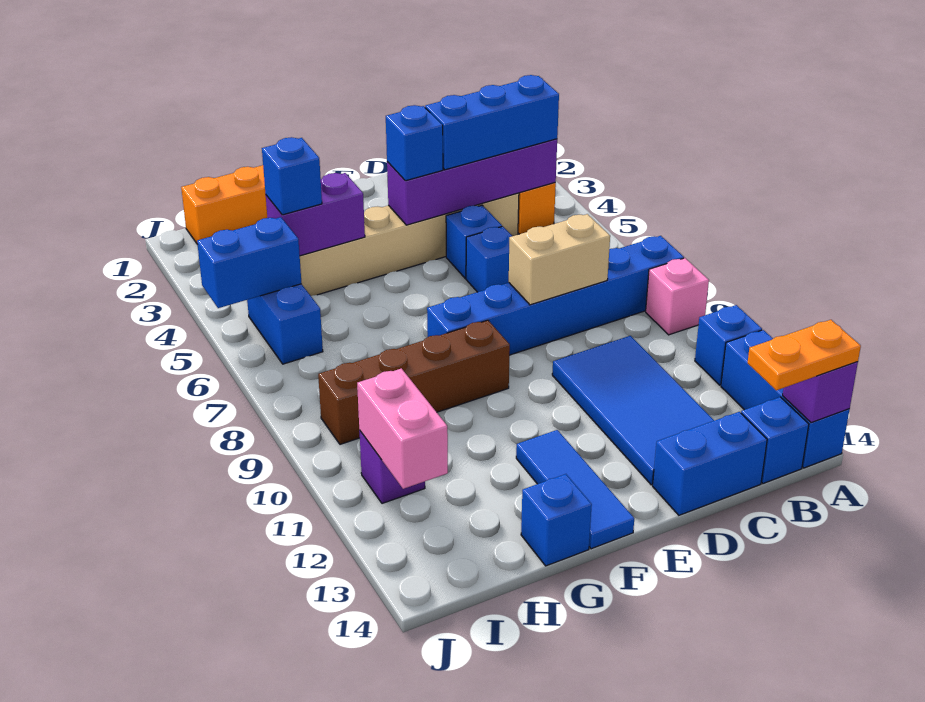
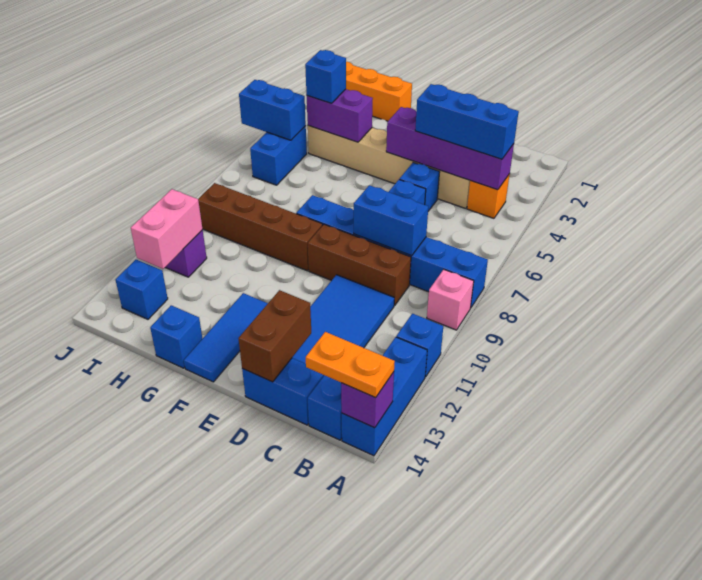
tan 1x2 brick [509,214,610,305] -> blue 1x2 brick [354,185,428,256]
none -> brown 1x3 brick [308,224,411,305]
none -> brown 1x2 brick [238,290,311,382]
blue 1x1 brick [386,105,443,181] -> blue 1x1 brick moved to [115,260,168,319]

